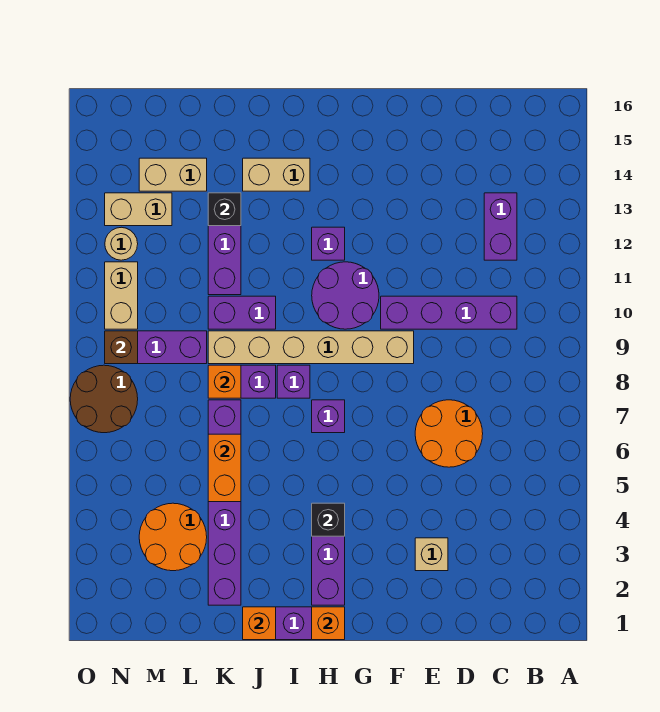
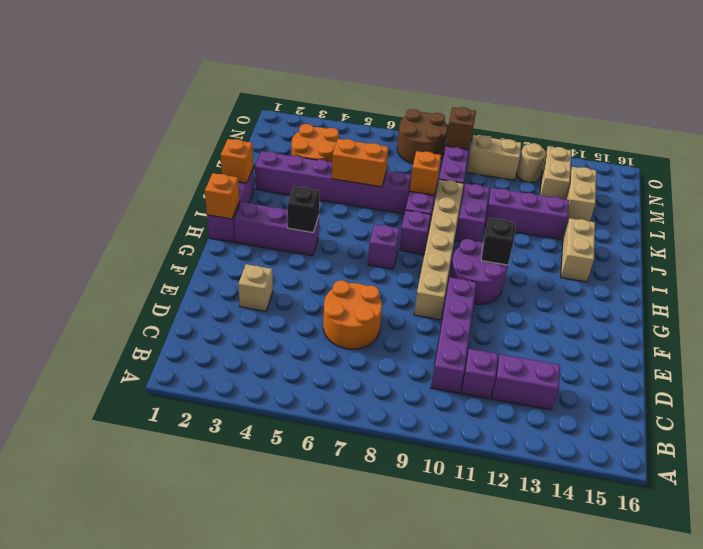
purple 1x1 brick [312,227,345,260] -> purple 1x1 brick moved to [461,349,498,399]
black 1x1 brick [208,193,241,226] -> black 1x1 brick moved to [481,218,516,265]

